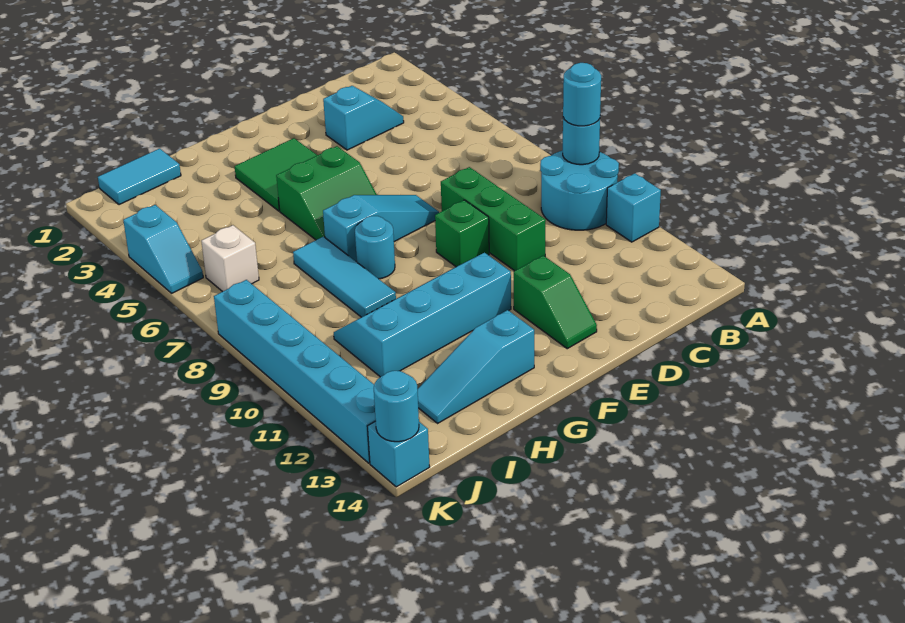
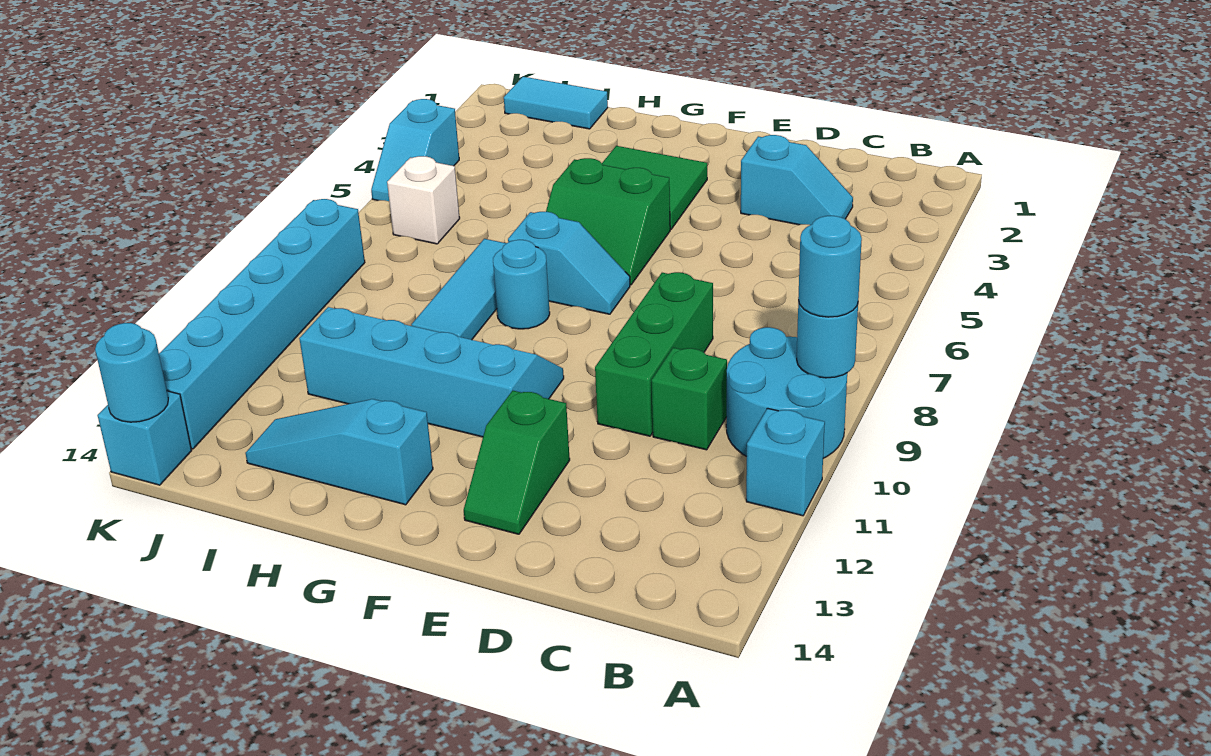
cyan 1x3 slope [323,195,439,261] -> cyan 1x2 slope [508,212,630,314]
green 1x1 brick [435,200,489,267] -> green 1x1 brick moved to [652,348,727,450]

